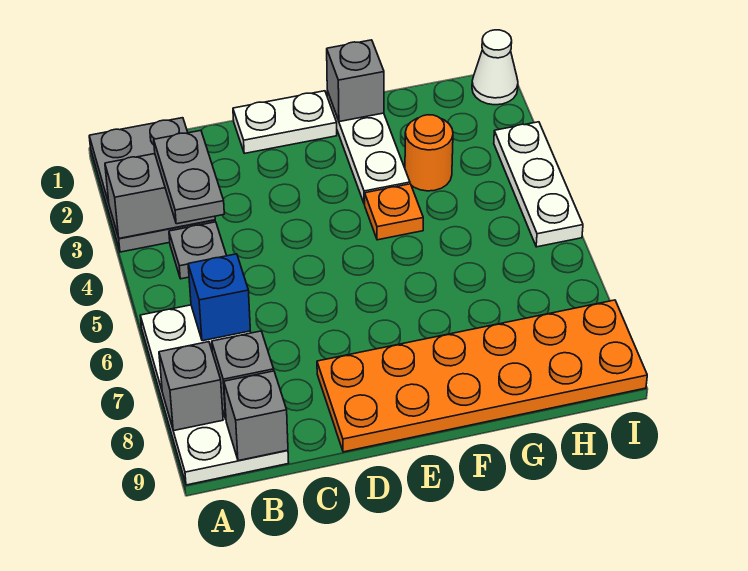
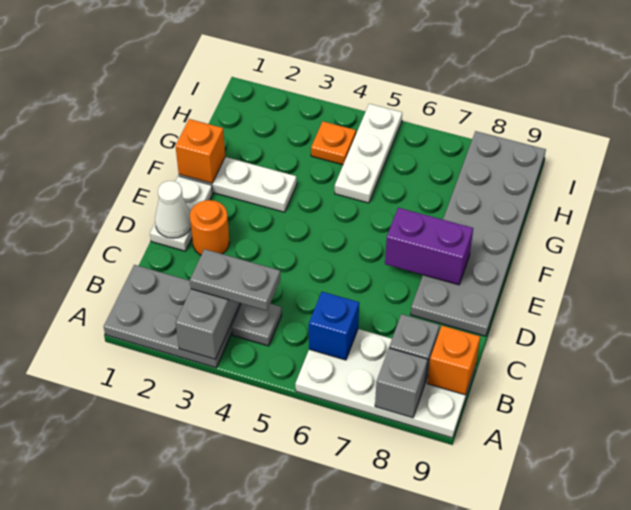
grey 1x1 brick [224,371,288,461] -> orange 1x1 brick [427,326,480,395]
orange 2x6 plate [317,300,647,452] -> grey 2x6 plate [411,131,546,336]
none -> purple 1x2 brick [385,208,473,285]
grey 1x1 brick [327,40,384,122] -> orange 1x1 brick [175,119,225,183]
orange 1x1 plate [365,184,423,240] -> orange 1x1 plate moved to [311,121,356,165]
orange 1x1 round brick [405,115,453,191] -> orange 1x1 round brick moved to [190,200,230,255]
white 1x1 cone [472,30,518,105] -> white 1x1 cone moved to [155,181,191,238]
white 1x3 plate [494,122,583,247] -> white 1x3 plate turned to [335,104,402,203]

